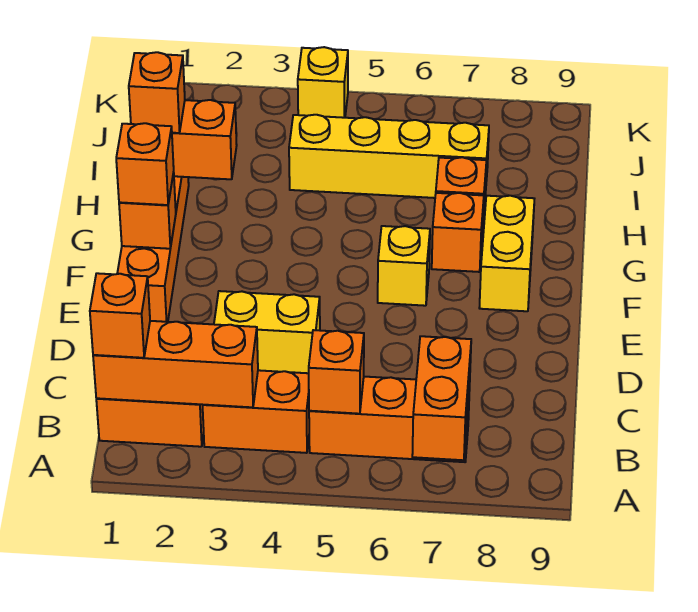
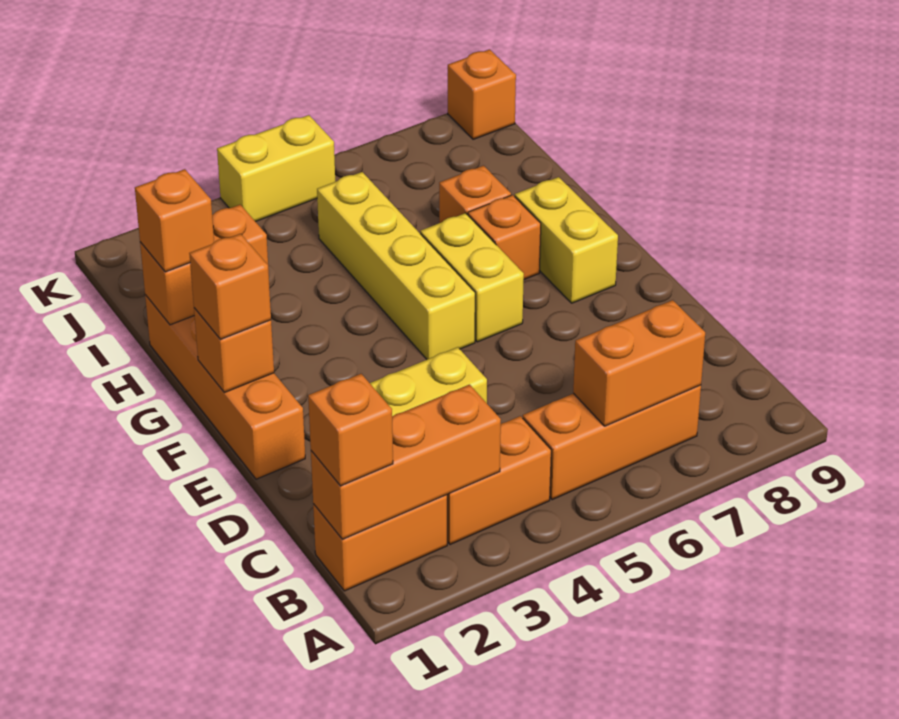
orange 1x2 brick [412,336,471,460] -> orange 1x2 brick turned to [573,300,705,426]
orange 1x1 brick [309,330,364,414] -> orange 1x1 brick moved to [448,49,516,139]
yellow 1x1 brick [378,226,430,306] -> yellow 1x2 brick [420,213,524,342]
yellow 1x4 brick [289,115,489,198] -> yellow 1x4 brick turned to [317,172,475,359]
yellow 1x1 brick [298,47,348,118] -> yellow 1x2 brick [217,115,335,222]

